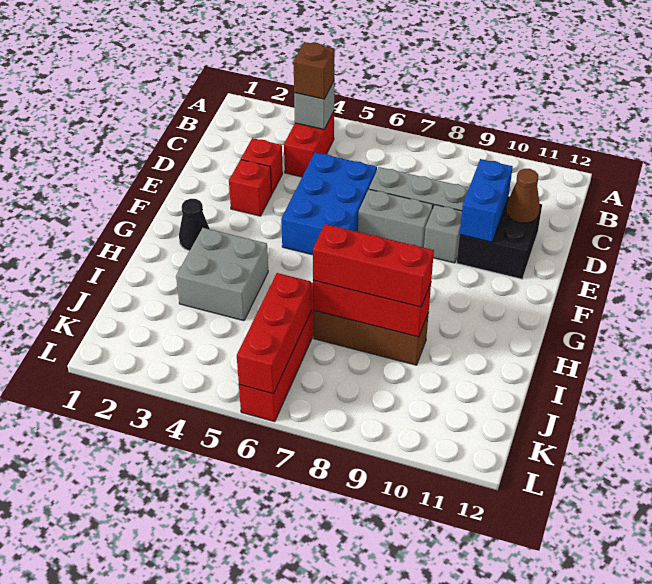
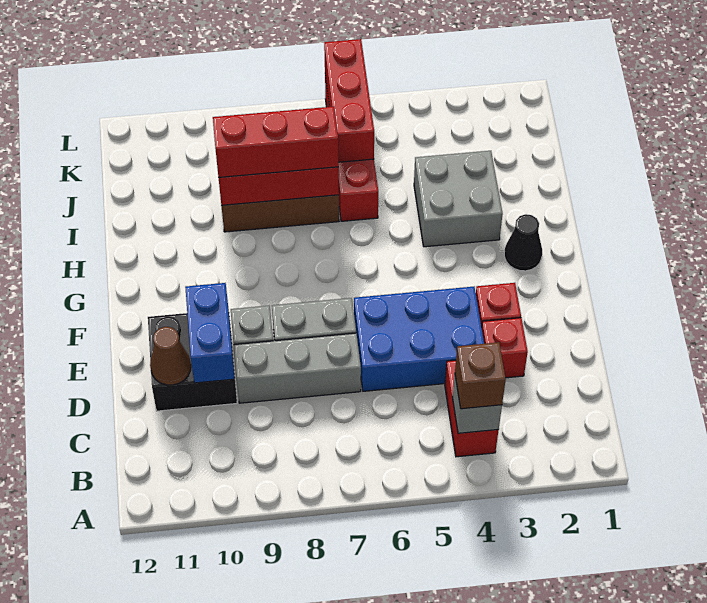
blue 2x3 brick [281,153,377,255] -> blue 2x3 brick turned to [354,287,484,391]

